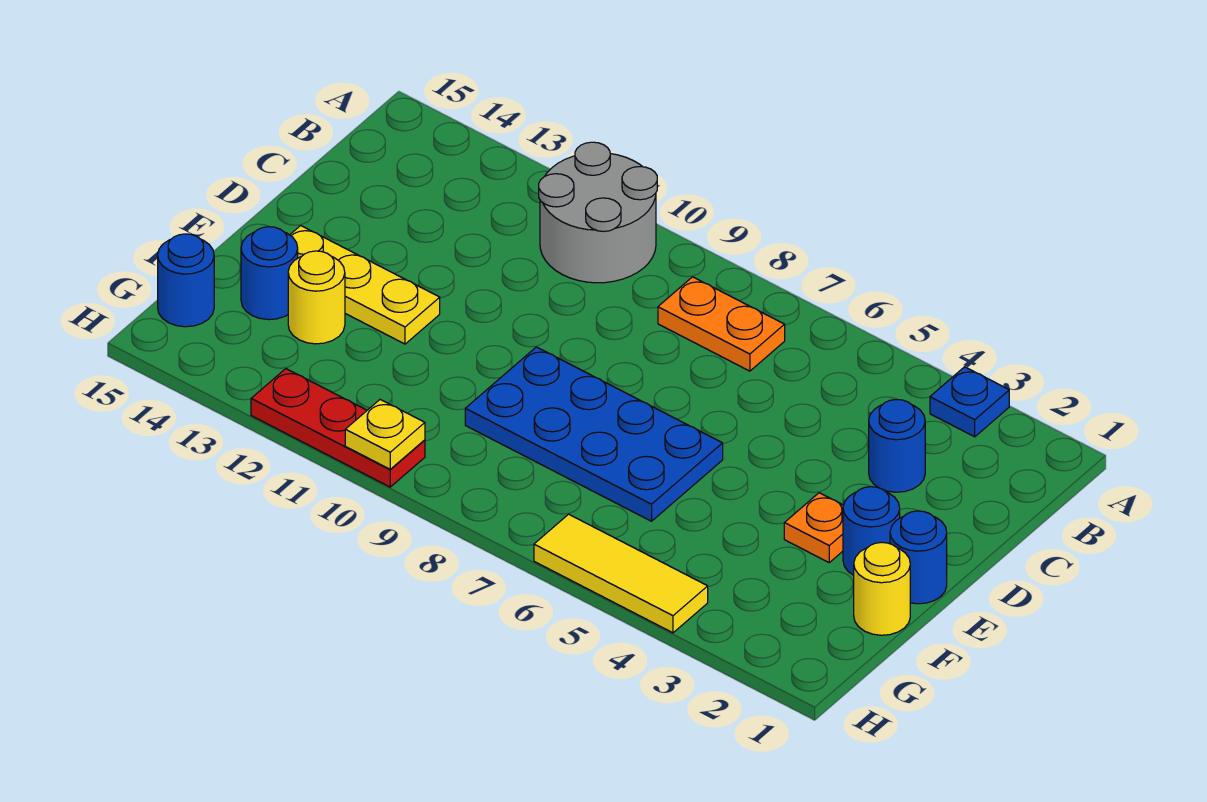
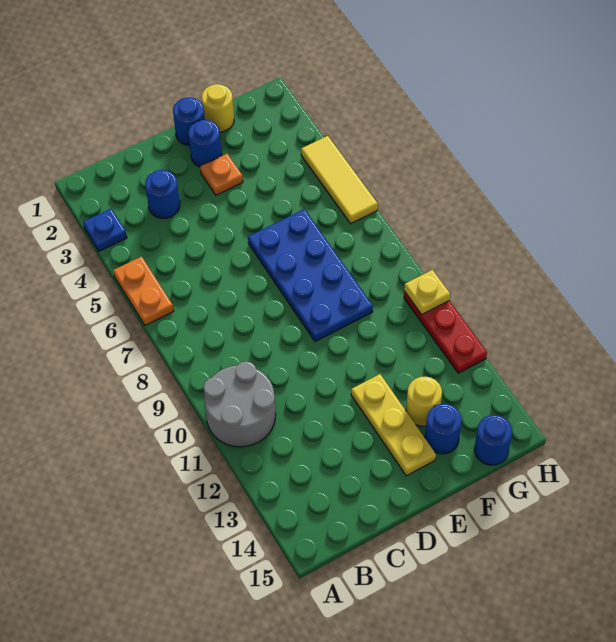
orange 1x2 plate [658,277,785,371] -> orange 1x2 plate moved to [113,256,174,325]

